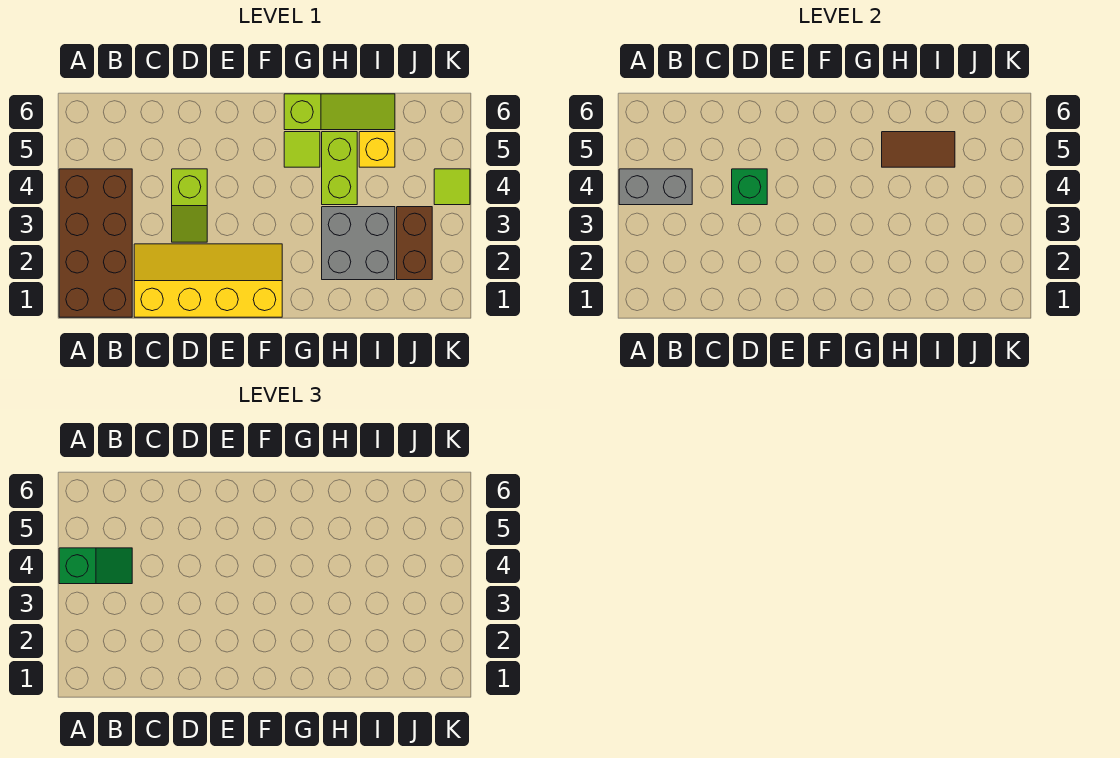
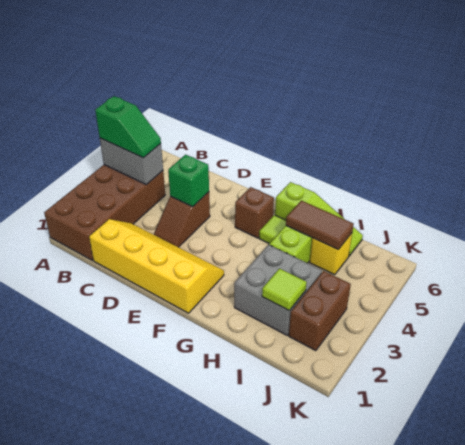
lime 1x2 slope [172,169,207,242] -> brown 1x2 slope [154,192,210,247]
none -> brown 1x1 brick [235,187,274,238]
lime 1x1 tile [434,169,470,205] -> lime 1x1 tile moved to [262,269,307,310]

